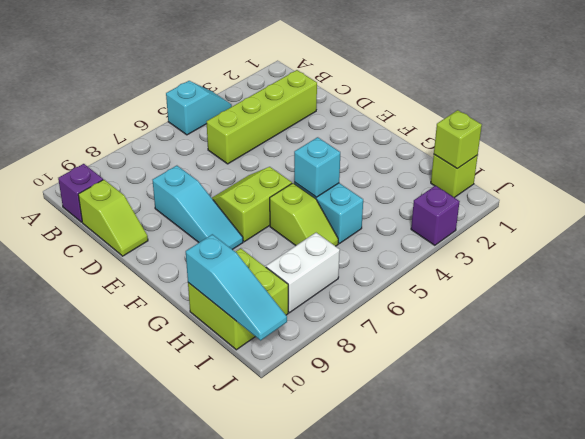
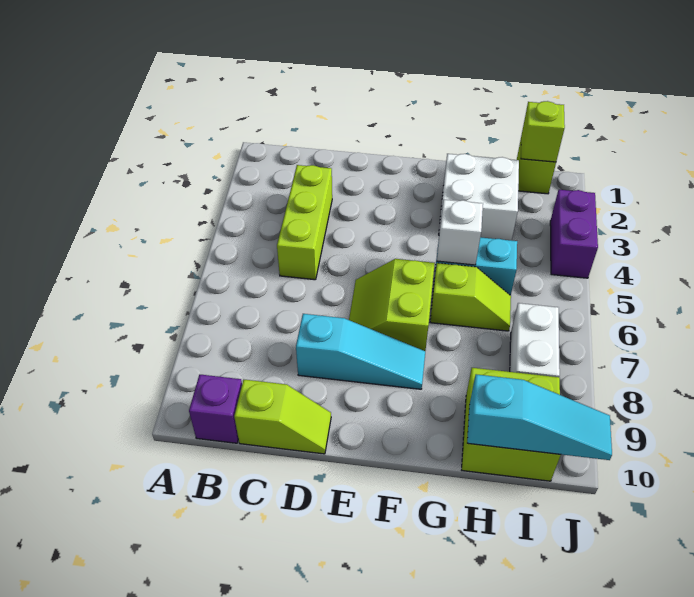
cyan 1x2 slope [166,81,232,135] -> none
lime 1x4 brick [207,70,317,164] -> lime 1x3 brick [277,165,332,280]
none -> white 2x2 brick [439,154,519,240]
cyan 1x1 brick [294,137,340,197] -> white 1x1 brick [437,200,483,265]
purple 1x1 brick [411,186,460,245] -> purple 1x2 brick [550,190,598,278]

